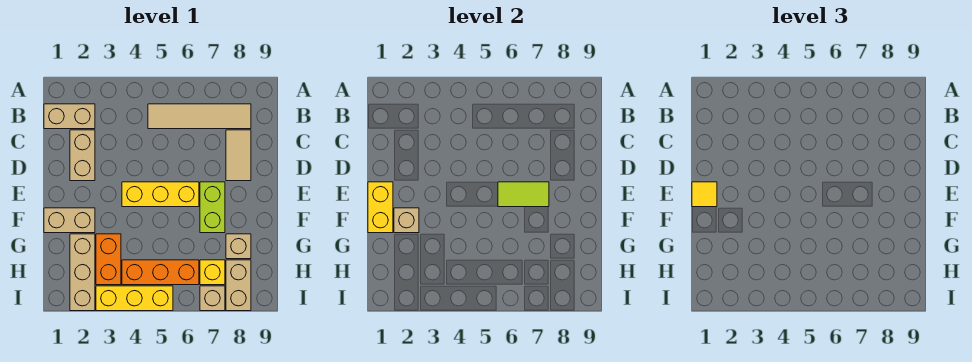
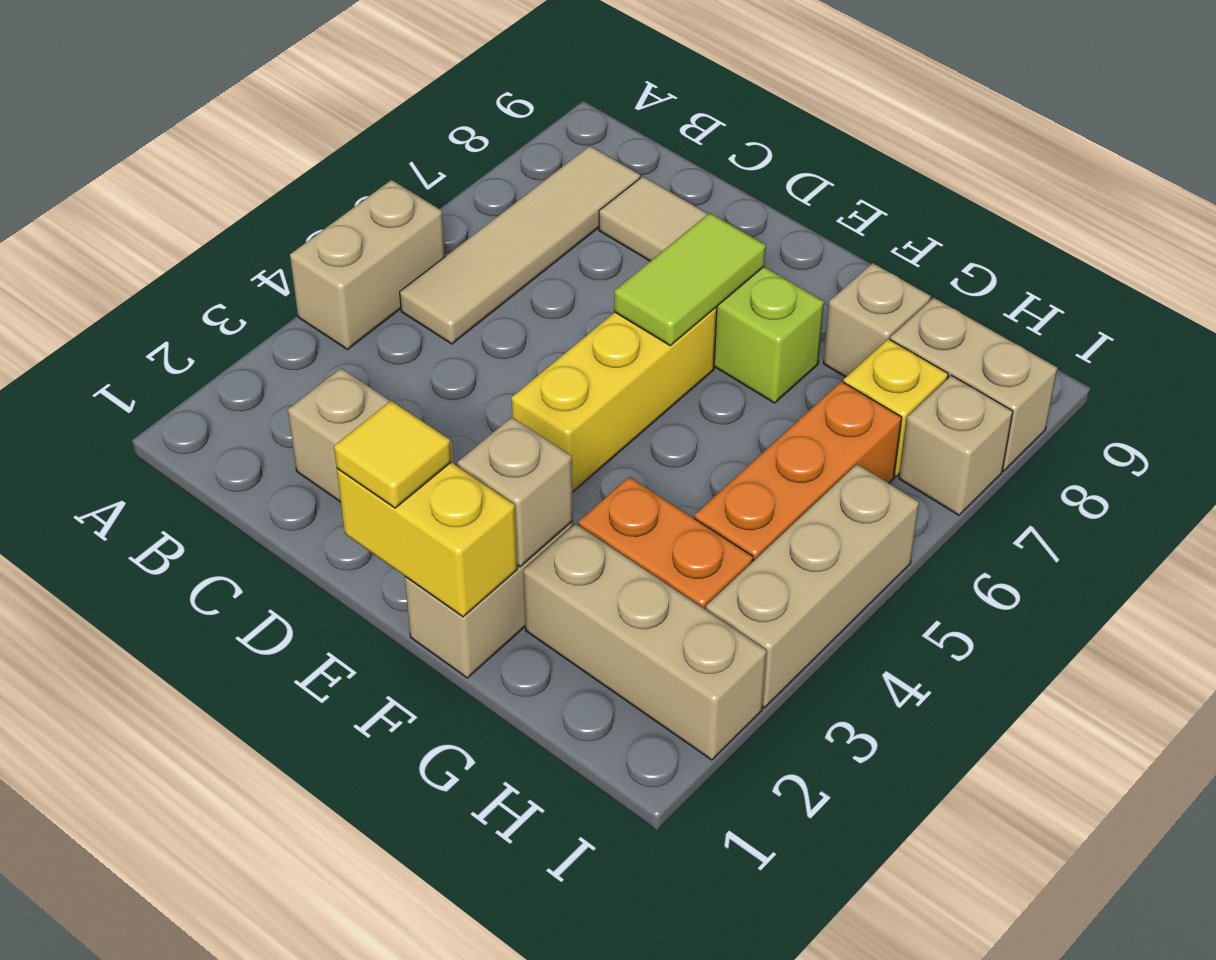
tan 1x2 brick [44,104,95,129] -> tan 1x2 brick moved to [290,180,445,350]
yellow 1x3 brick [96,286,173,311] -> tan 1x3 brick [706,464,919,708]

